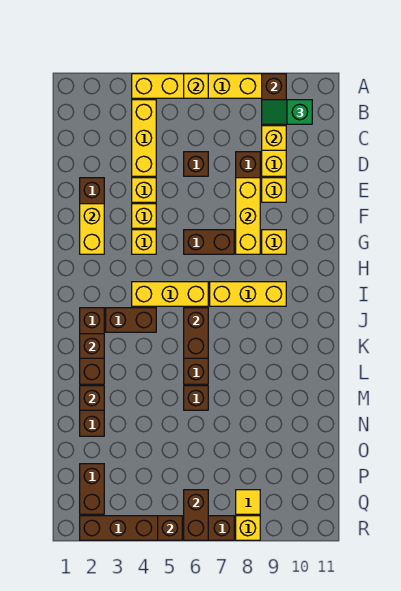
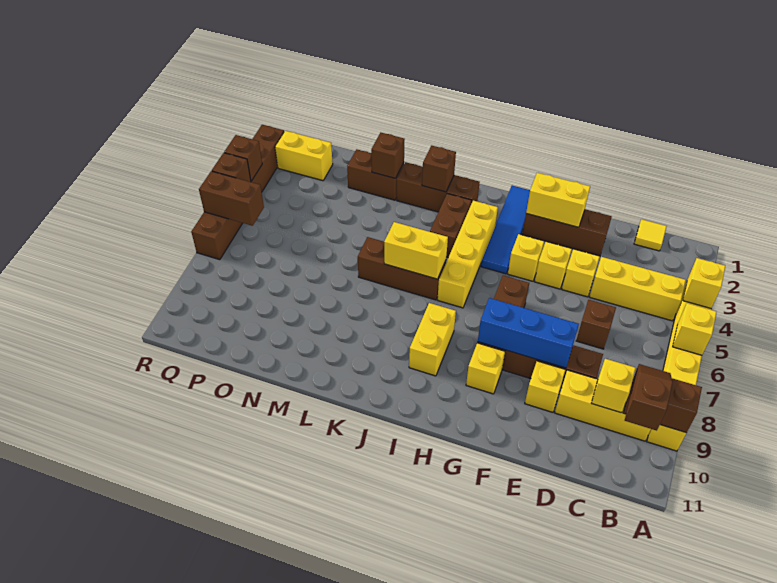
green 1x2 slope [262,100,312,124] -> brown 1x2 slope [625,364,673,431]
yellow 1x3 brick [236,178,260,254] -> blue 1x3 brick [478,298,579,368]
none -> blue 1x4 tile [481,186,530,274]
yellow 1x3 brick [132,282,208,306] -> yellow 1x4 brick [438,201,498,308]
yellow 1x3 brick [210,282,286,306] -> yellow 1x2 brick [409,303,456,376]
brown 1x2 brick [184,308,208,358] -> yellow 1x2 brick [384,222,448,279]
brown 1x1 brick [184,386,208,410] -> brown 1x1 brick moved to [224,135,262,181]
brown 1x2 brick [80,464,104,514] -> yellow 1x2 brick [275,131,333,181]
yellow 1x1 tile [236,490,260,514] -> yellow 1x1 tile moved to [634,219,667,251]
yellow 1x1 brick [236,516,260,540] -> yellow 1x1 brick moved to [683,258,725,308]

